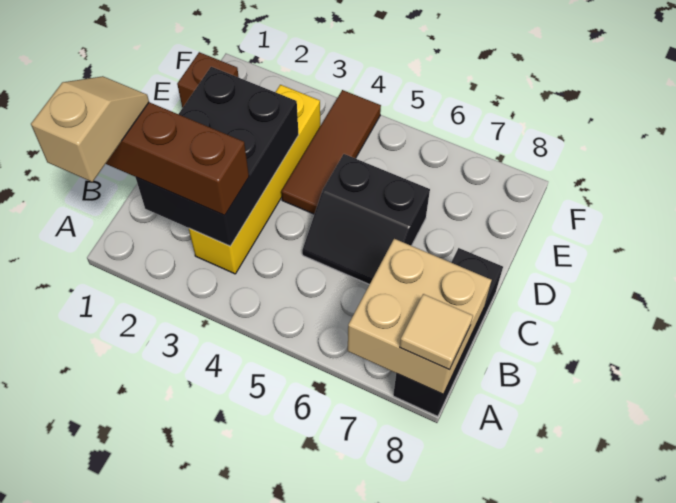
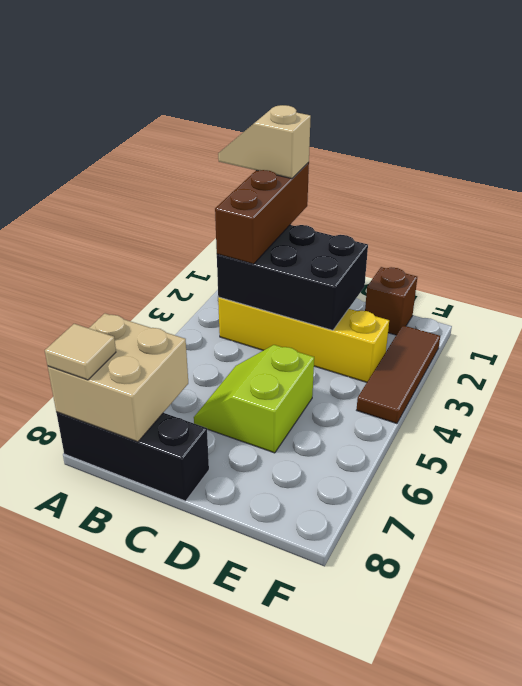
tan 1x2 slope [31,76,149,182] -> tan 1x2 slope turned to [218,105,311,179]
black 2x2 slope [302,154,430,284] -> lime 2x2 slope [194,345,314,453]
brown 1x3 tile [281,90,381,214] -> brown 1x3 tile turned to [357,325,440,424]

